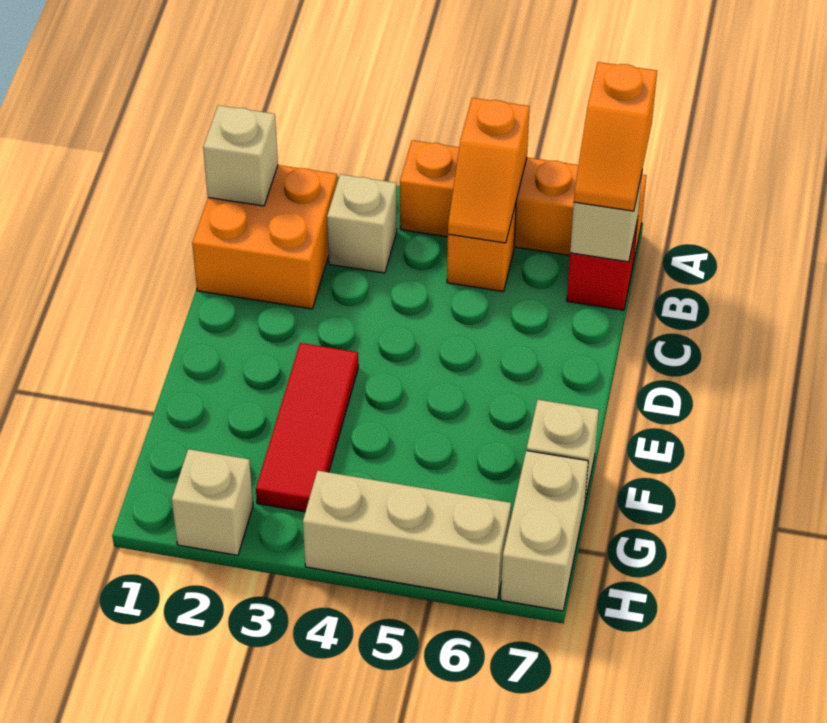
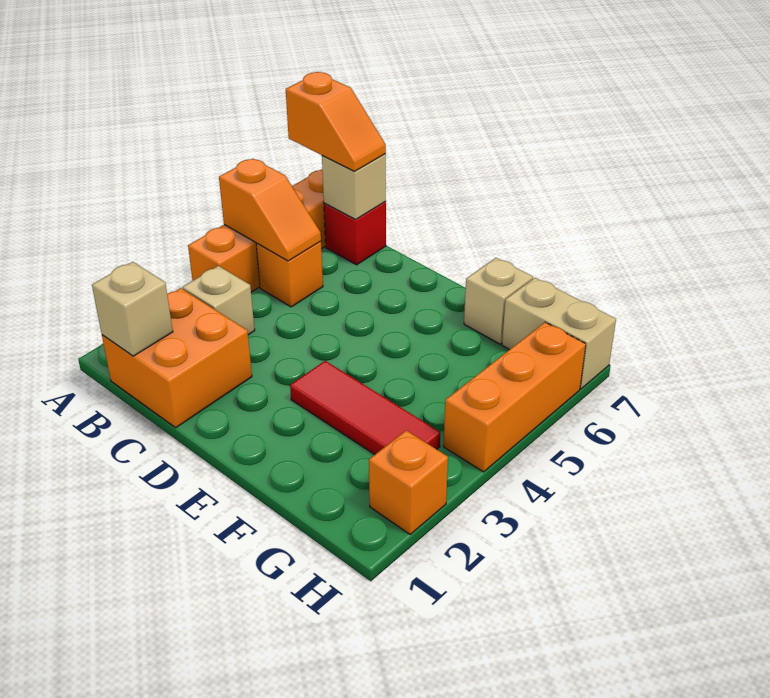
tan 1x1 brick [172,449,253,555] -> orange 1x1 brick [369,430,448,534]
tan 1x3 brick [303,471,511,600] -> orange 1x3 brick [444,322,586,472]

